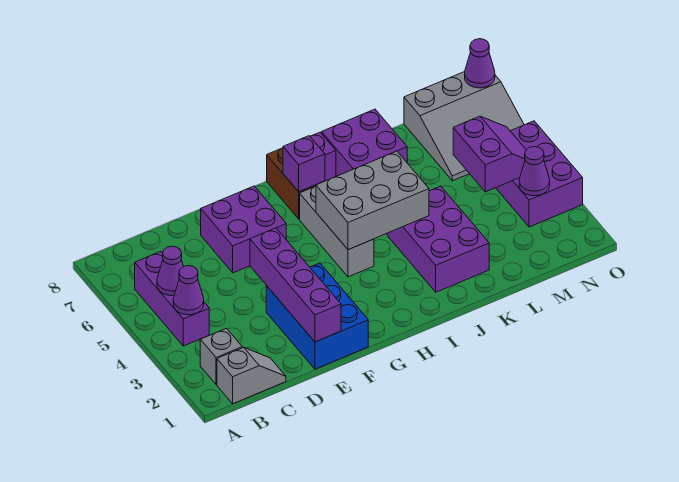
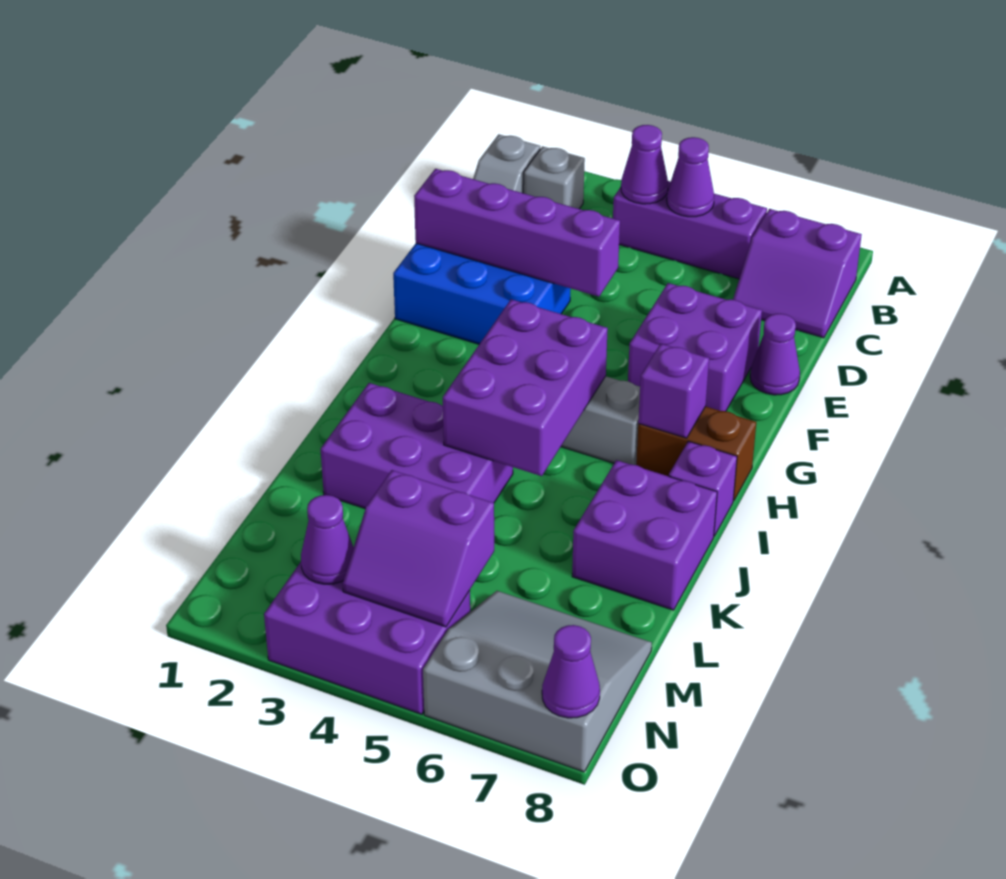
none -> purple 2x2 slope [733,209,862,338]
none -> purple 1x1 cone [750,314,800,395]
grey 2x3 brick [316,151,429,250] -> purple 2x3 brick [443,299,608,476]
grey 3x3 slope [404,72,524,181] -> grey 3x3 slope turned to [423,591,652,772]

